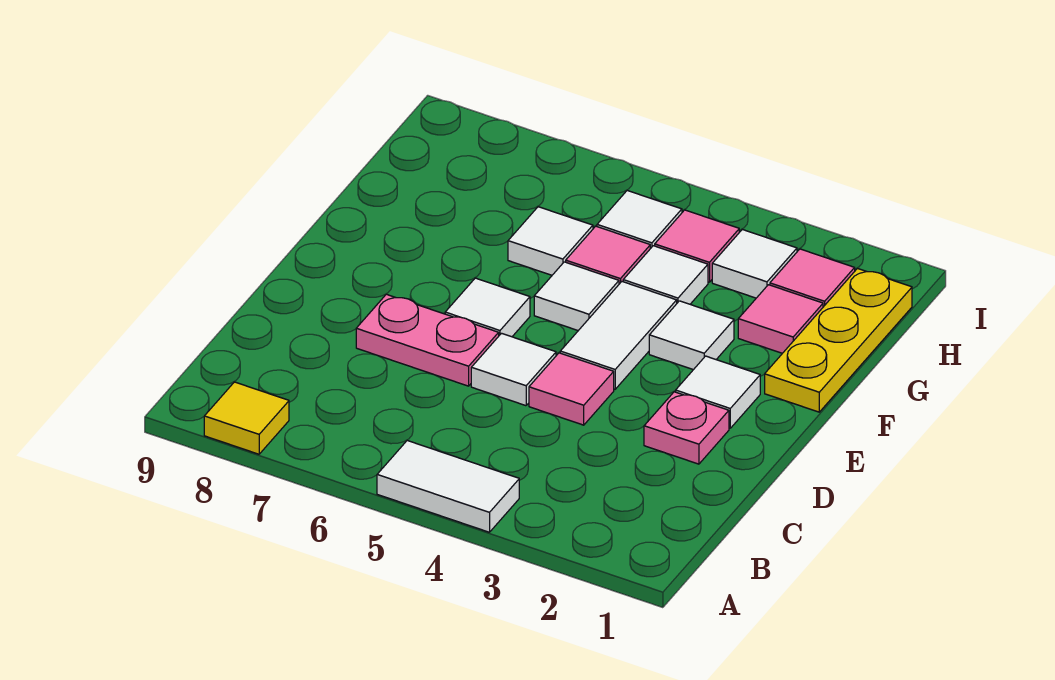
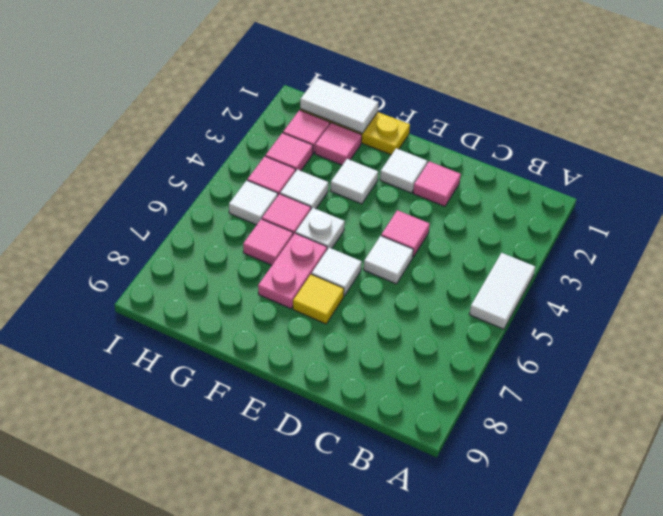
yellow 1x1 tile [204,382,289,454] -> yellow 1x1 tile moved to [293,274,344,324]
pink 1x1 plate [644,392,729,464] -> pink 1x1 tile [413,161,461,206]
pink 1x2 plate [356,294,499,386] -> pink 1x2 plate moved to [258,233,327,309]
white 1x2 tile [560,282,677,389] -> white 1x2 tile moved to [300,78,379,133]
white 1x1 tile [534,262,619,331] -> white 1x1 plate [296,208,345,249]
white 1x1 tile [508,207,593,275] -> pink 1x1 tile [243,219,293,265]
white 1x1 tile [712,229,797,298] -> pink 1x1 tile [266,133,313,171]

